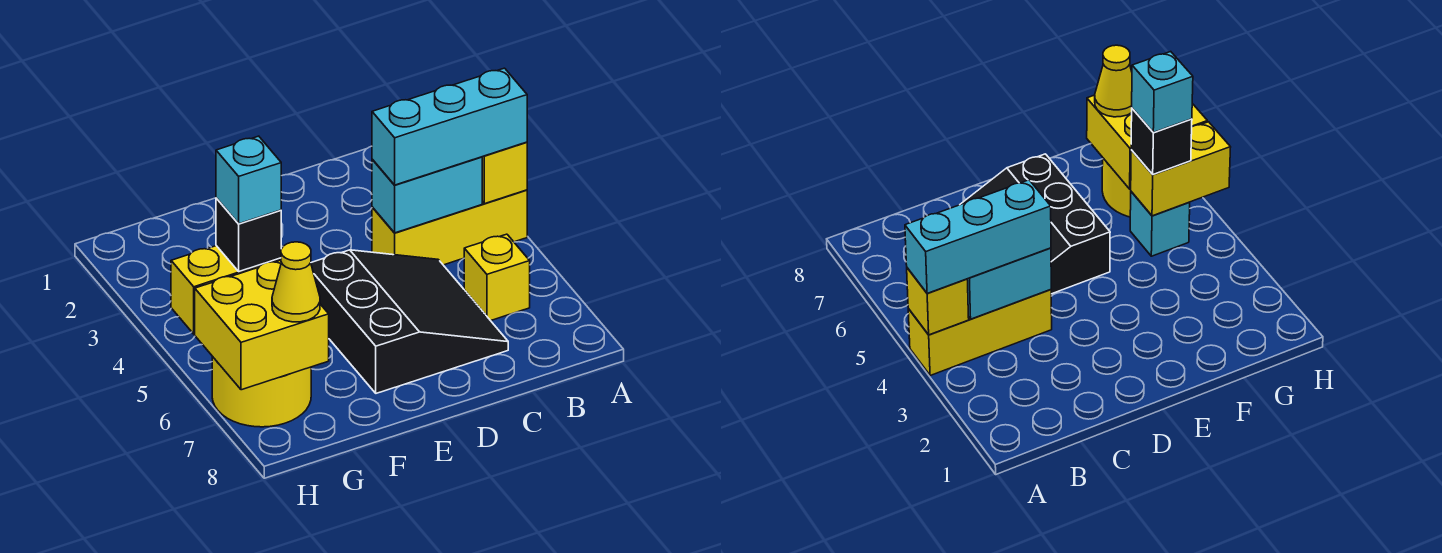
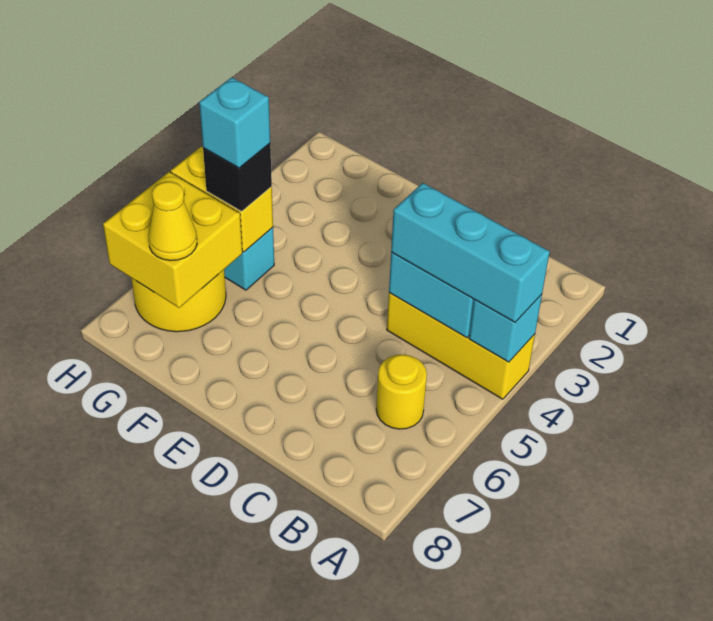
yellow 1x1 brick [482,142,527,204] -> cyan 1x1 brick [469,294,542,362]
yellow 1x1 brick [464,234,530,321] -> yellow 1x1 round brick [376,355,427,429]
black 3x3 slope [311,250,508,393] -> none

